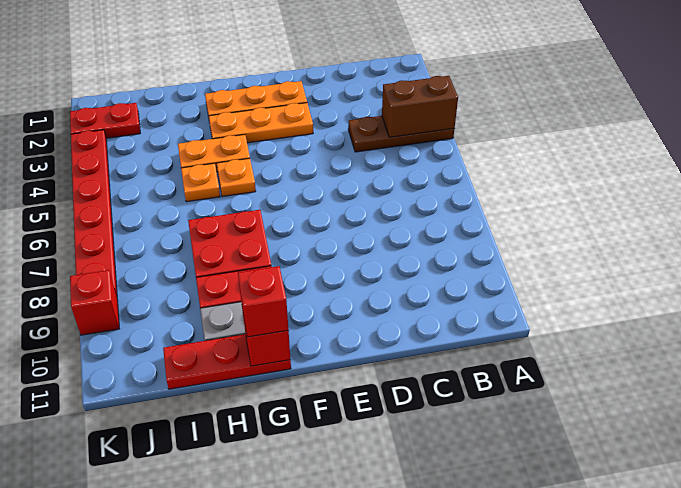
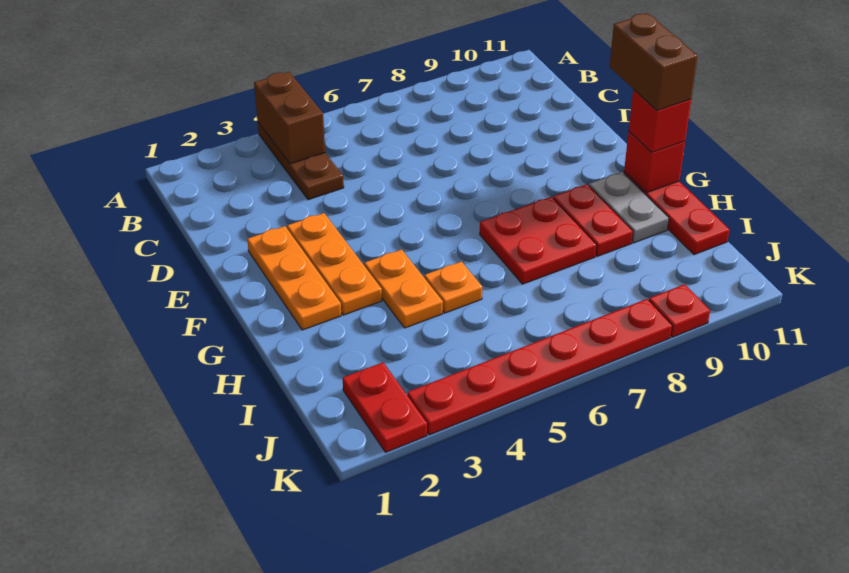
none -> brown 1x2 brick [610,14,698,110]
orange 1x1 plate [217,158,256,197] -> none
red 1x1 brick [70,270,119,335] -> red 1x1 plate [649,284,710,337]

